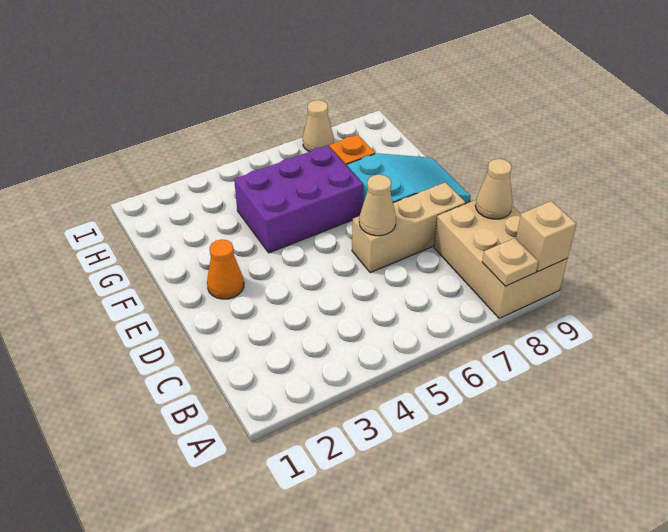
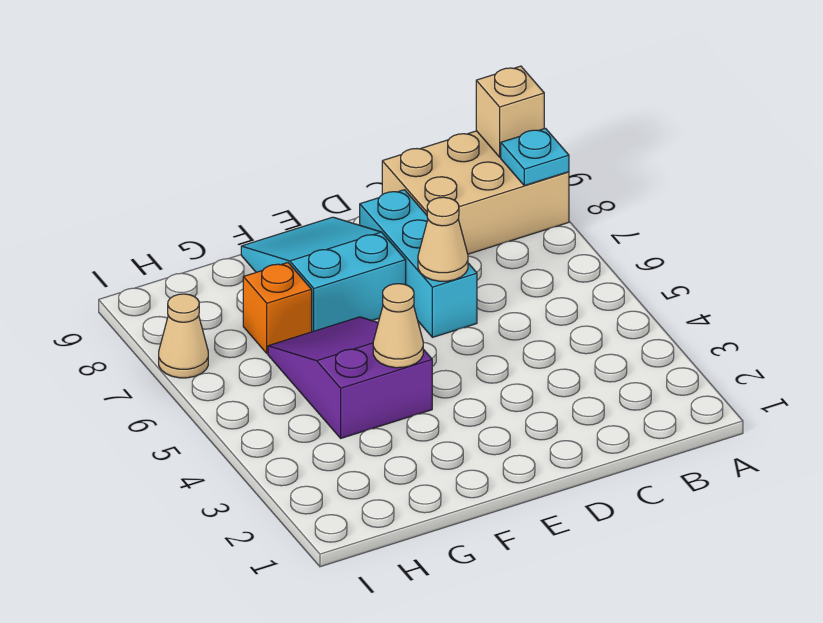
tan 1x1 plate [482,238,538,286] -> cyan 1x1 plate [501,128,569,186]
tan 1x1 cone [475,159,513,219] -> tan 1x1 cone moved to [373,284,423,368]
tan 1x3 brick [352,182,466,273] -> cyan 1x3 brick [360,190,477,337]
orange 1x1 cone [207,239,244,299] -> none
purple 2x3 brick [234,145,363,253] -> purple 2x3 slope [268,317,432,438]

